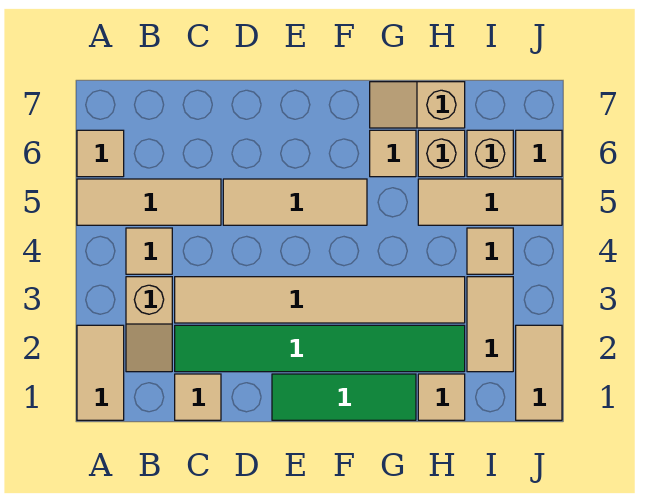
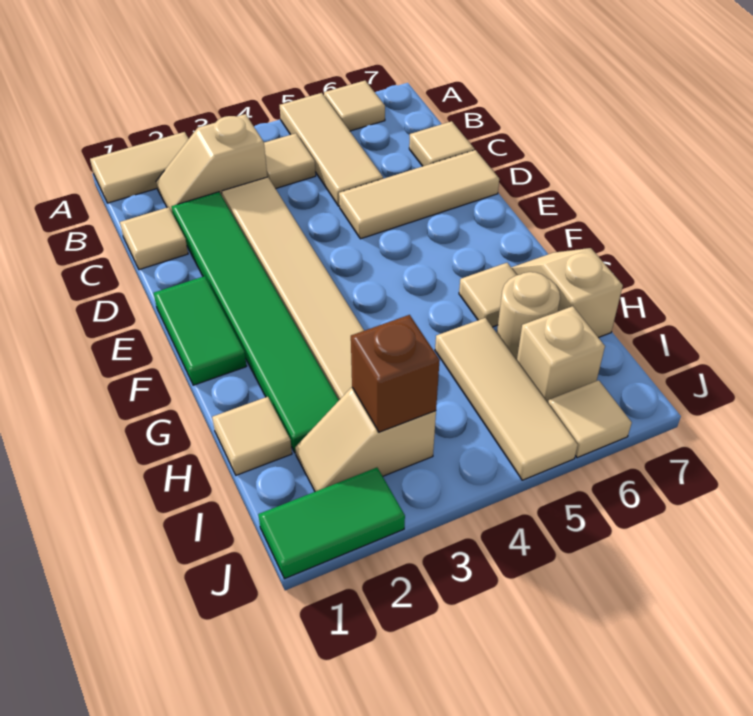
tan 1x3 tile [223,179,367,225] -> tan 1x3 tile turned to [339,150,499,239]
green 1x3 tile [272,374,416,420] -> green 1x2 tile [154,276,247,385]
tan 1x1 brick [418,130,465,177] -> tan 1x1 round brick [497,272,560,360]
tan 1x2 tile [467,277,513,372] -> tan 1x2 slope [295,388,436,492]
none -> brown 1x1 brick [351,315,440,432]
tan 1x1 tile [467,228,513,274] -> tan 1x1 tile moved to [409,121,474,166]
tan 1x2 tile [516,325,562,420] -> green 1x2 tile [258,468,405,579]

